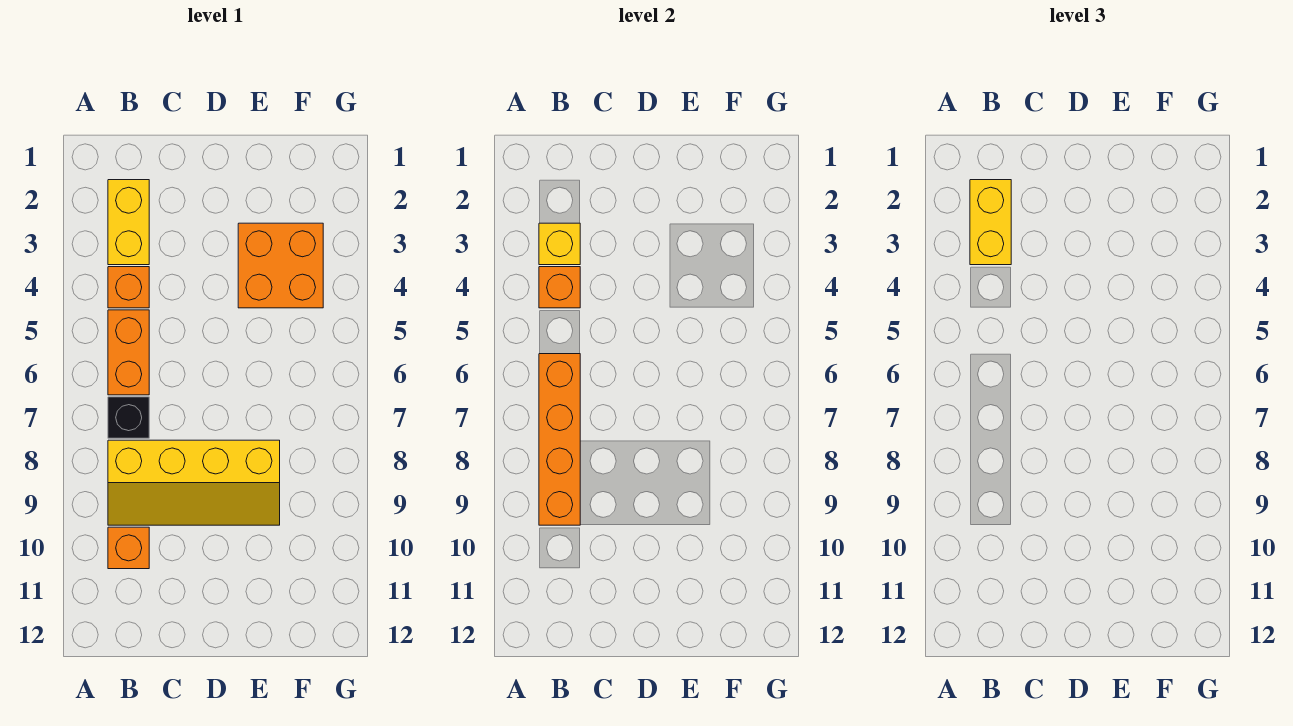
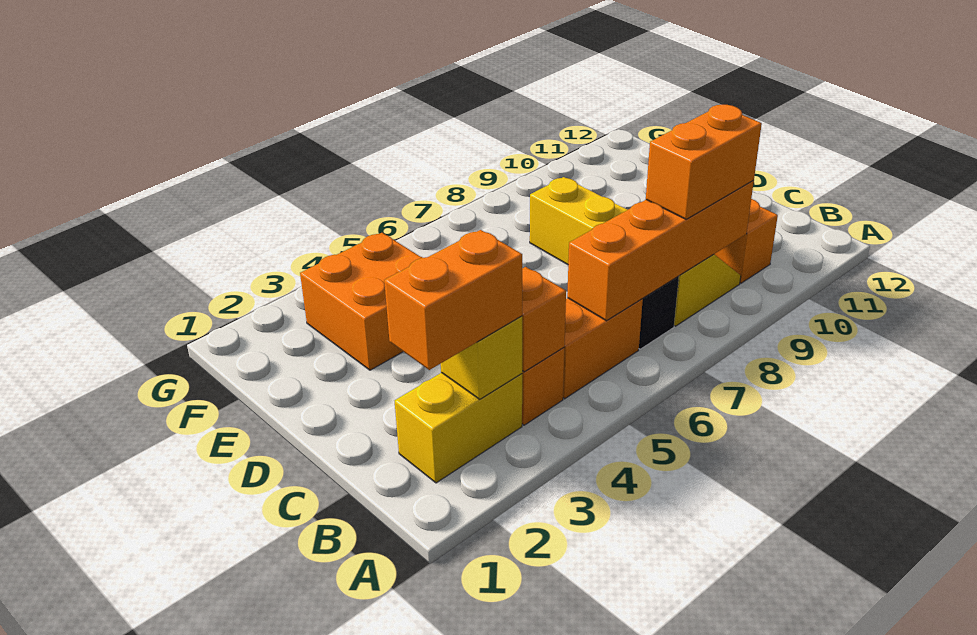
yellow 1x2 brick [970,180,1011,265] -> orange 1x2 brick [384,230,522,370]
none -> orange 1x2 brick [646,105,762,219]

